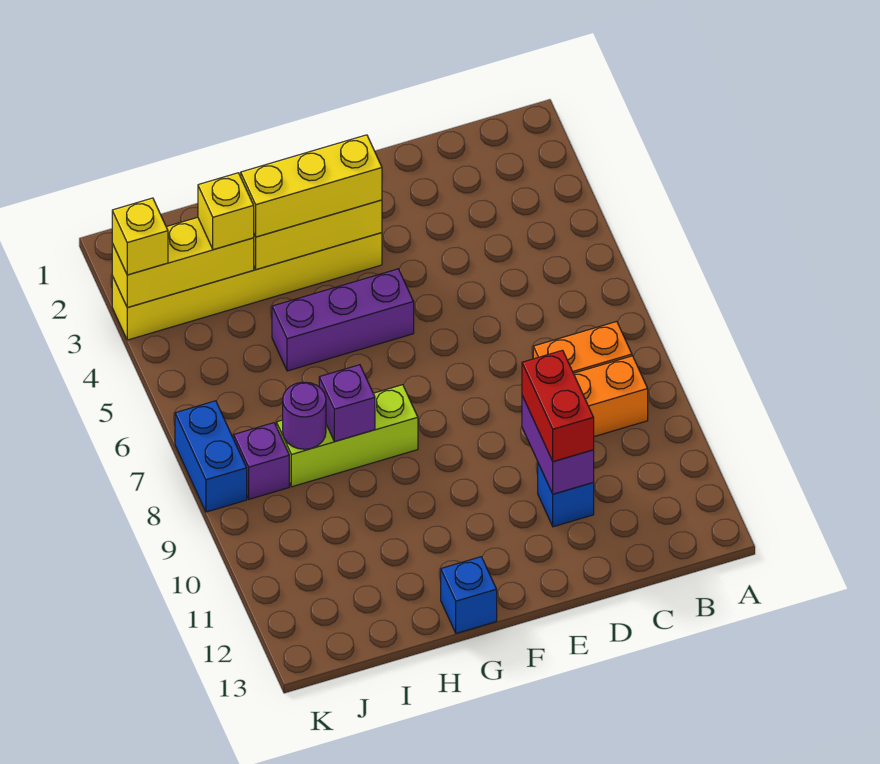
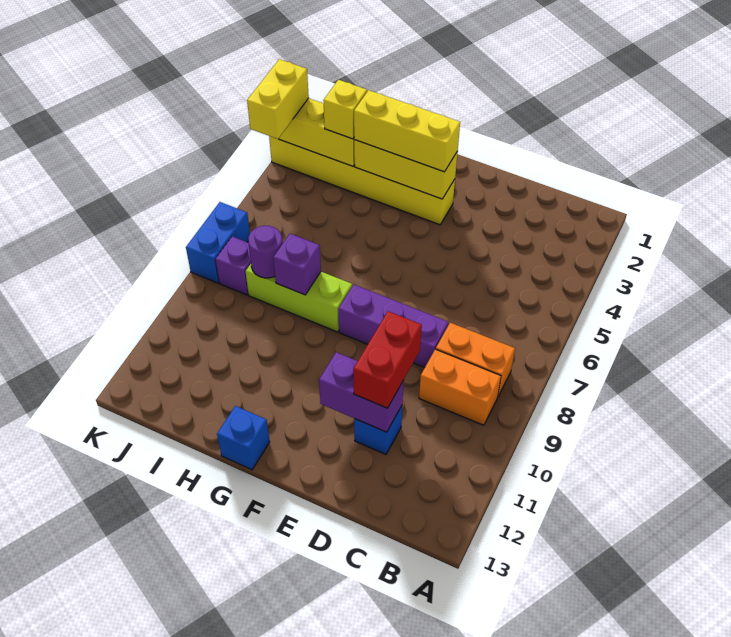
purple 1x2 brick [522,396,594,494] -> purple 1x2 brick turned to [319,352,404,432]
purple 1x3 brick [272,269,414,371] -> purple 1x3 brick moved to [338,285,448,368]
yellow 1x1 brick [112,198,168,275] -> yellow 1x2 brick [247,59,309,139]

